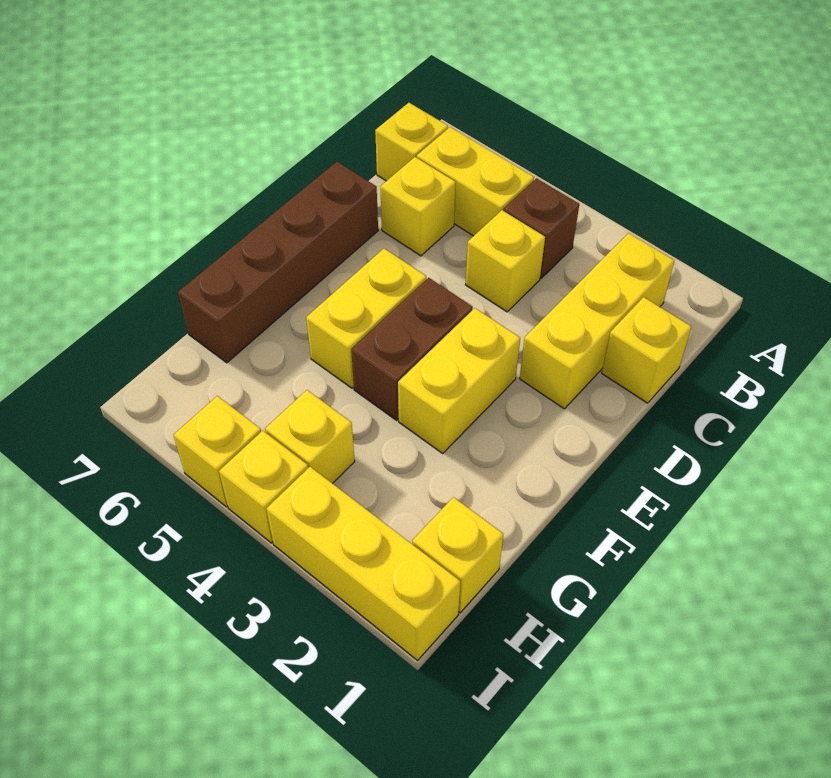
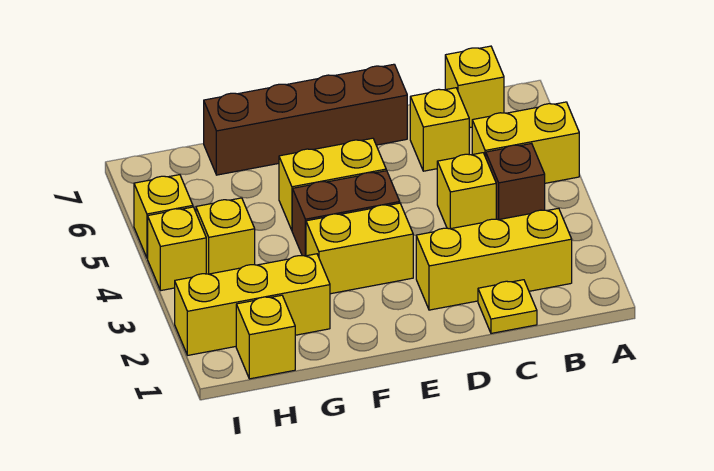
yellow 1x2 brick [417,127,534,236] -> yellow 1x2 brick turned to [472,102,579,183]
yellow 1x1 brick [602,297,692,403] -> yellow 1x1 plate [478,280,537,333]
yellow 1x3 brick [266,467,460,660] -> yellow 1x3 brick turned to [175,254,330,355]

